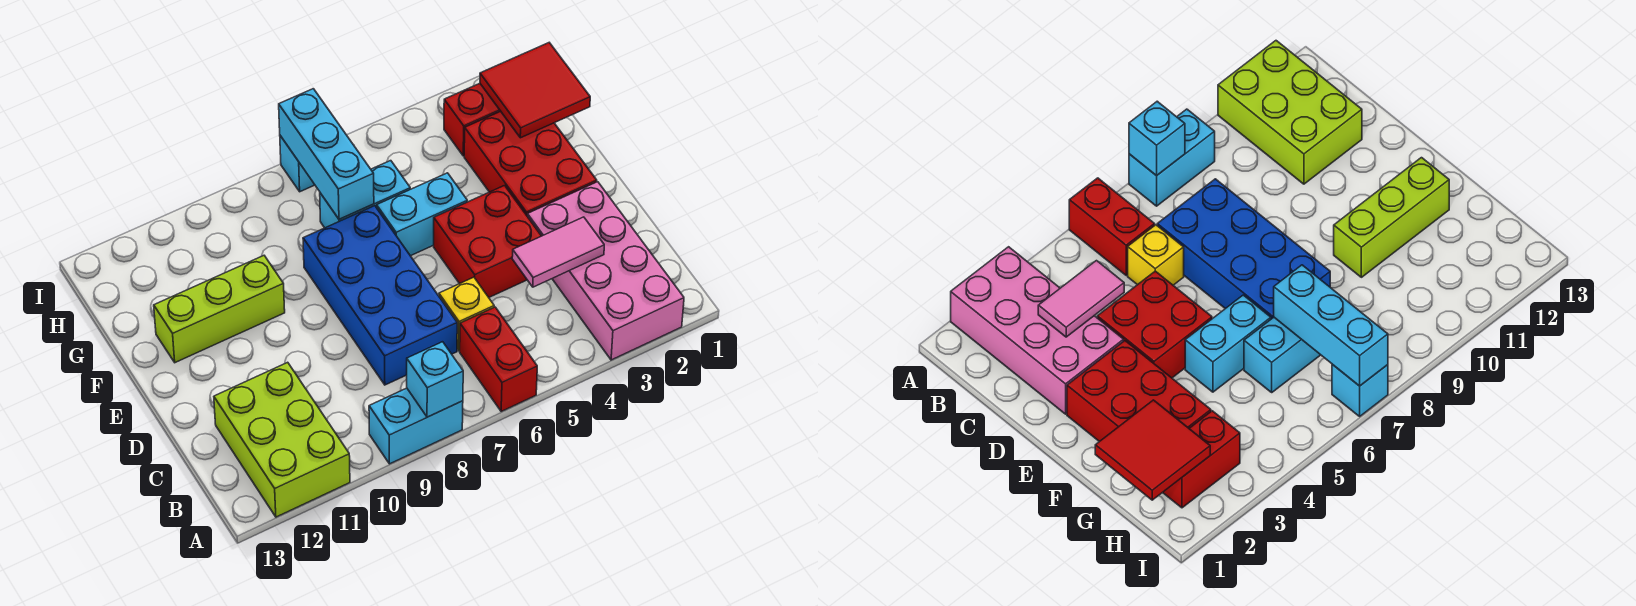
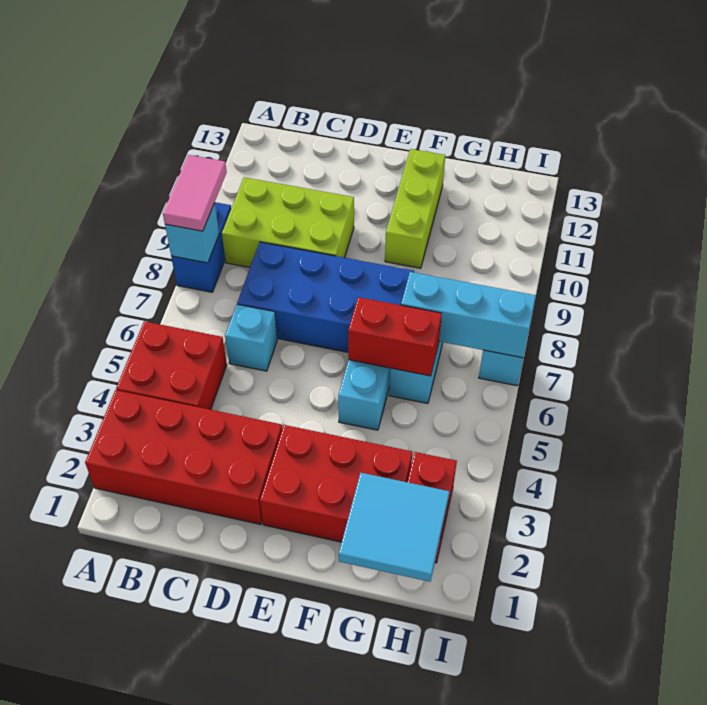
pink 2x4 brick [527,182,684,360] -> red 2x4 brick [85,390,282,524]
red 1x2 brick [460,307,537,411] -> red 1x2 brick moved to [348,297,442,376]
cyan 1x2 brick [369,388,463,464] -> blue 1x2 brick [171,202,231,292]
lime 2x3 brick [214,362,350,517] -> lime 2x3 brick moved to [222,177,354,267]
pink 1x2 tile [512,217,604,287] -> pink 1x2 tile moved to [163,155,227,231]
yellow 1x1 brick [439,277,494,351] -> cyan 1x1 brick [225,304,277,371]
red 2x2 brick [434,186,541,297] -> red 2x2 brick moved to [116,321,227,410]
red 2x2 tile [480,43,590,138] -> cyan 2x2 tile [339,473,450,582]

